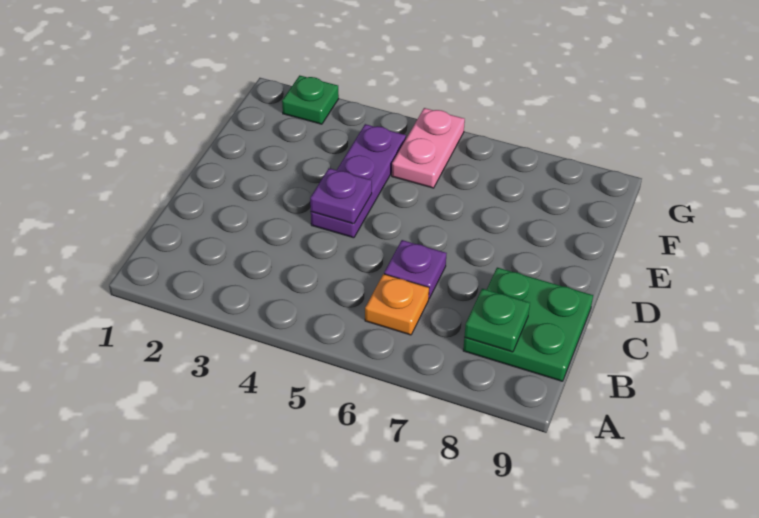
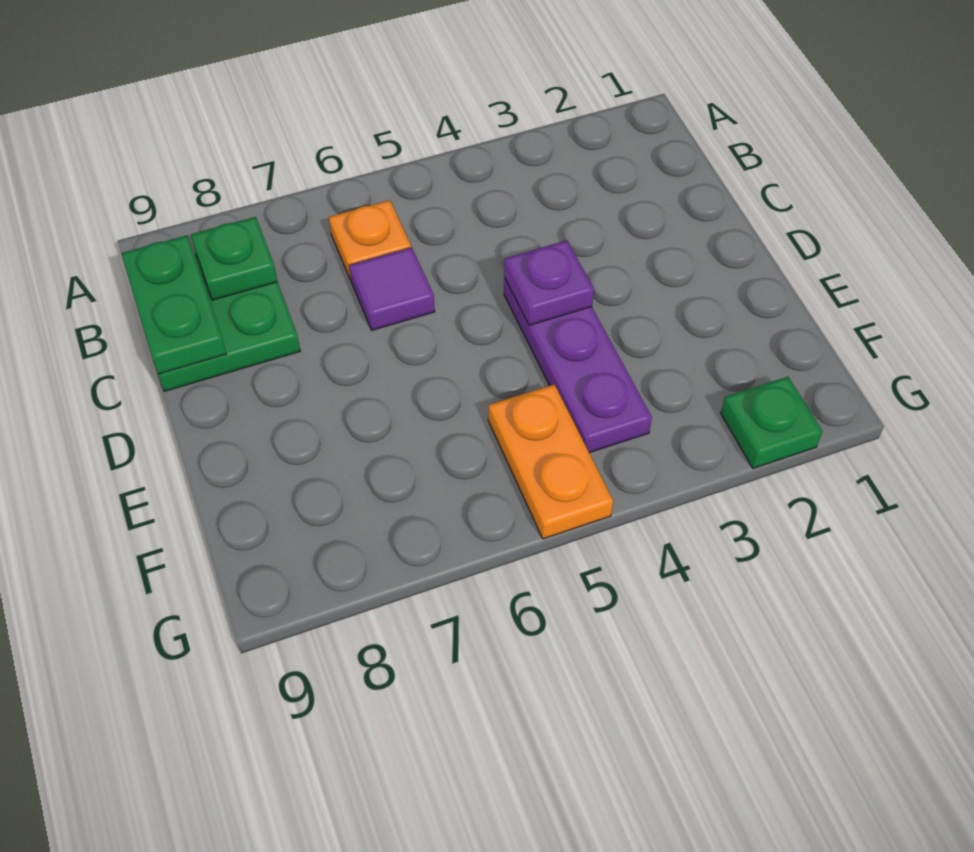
none -> green 1x2 plate [121,235,226,374]
purple 1x1 plate [384,240,447,298] -> purple 1x1 tile [349,247,435,330]
pink 1x2 plate [392,108,465,188] -> orange 1x2 plate [488,384,613,539]

